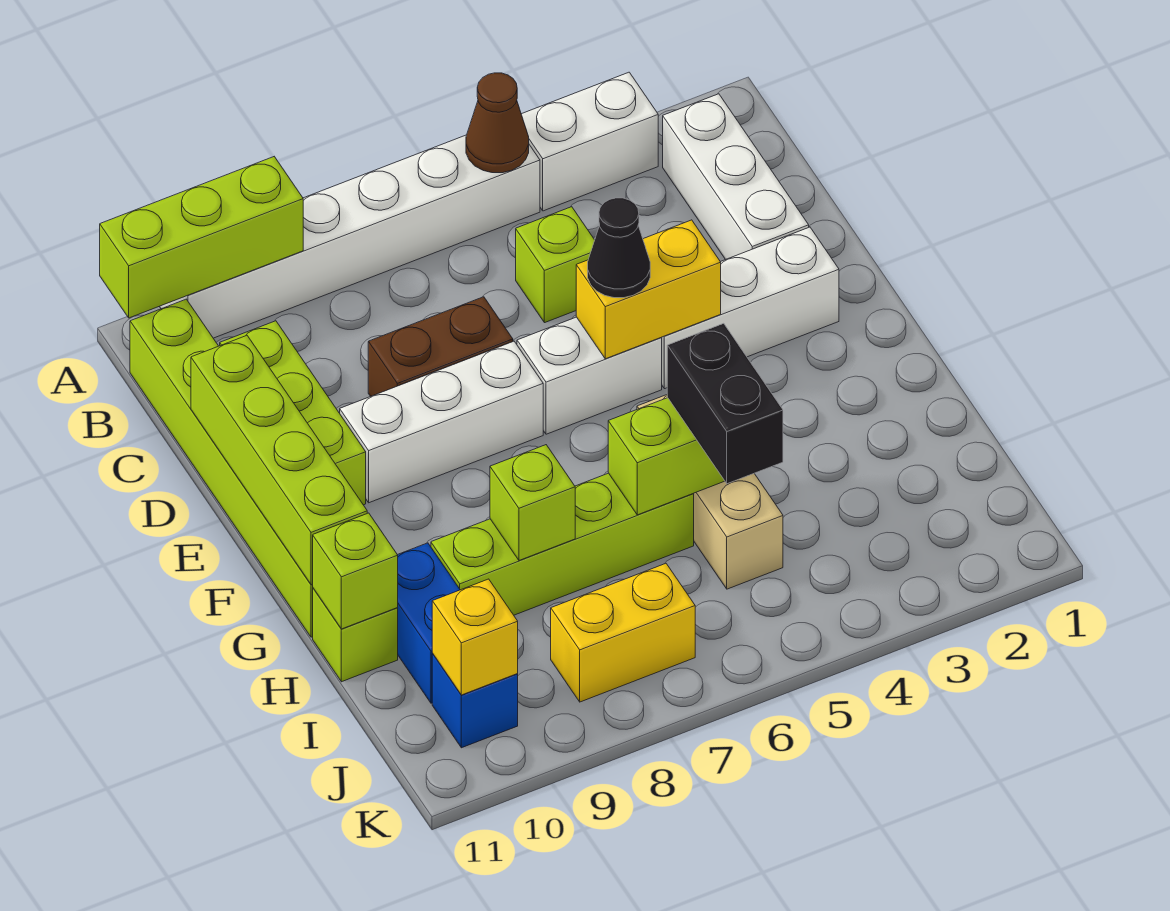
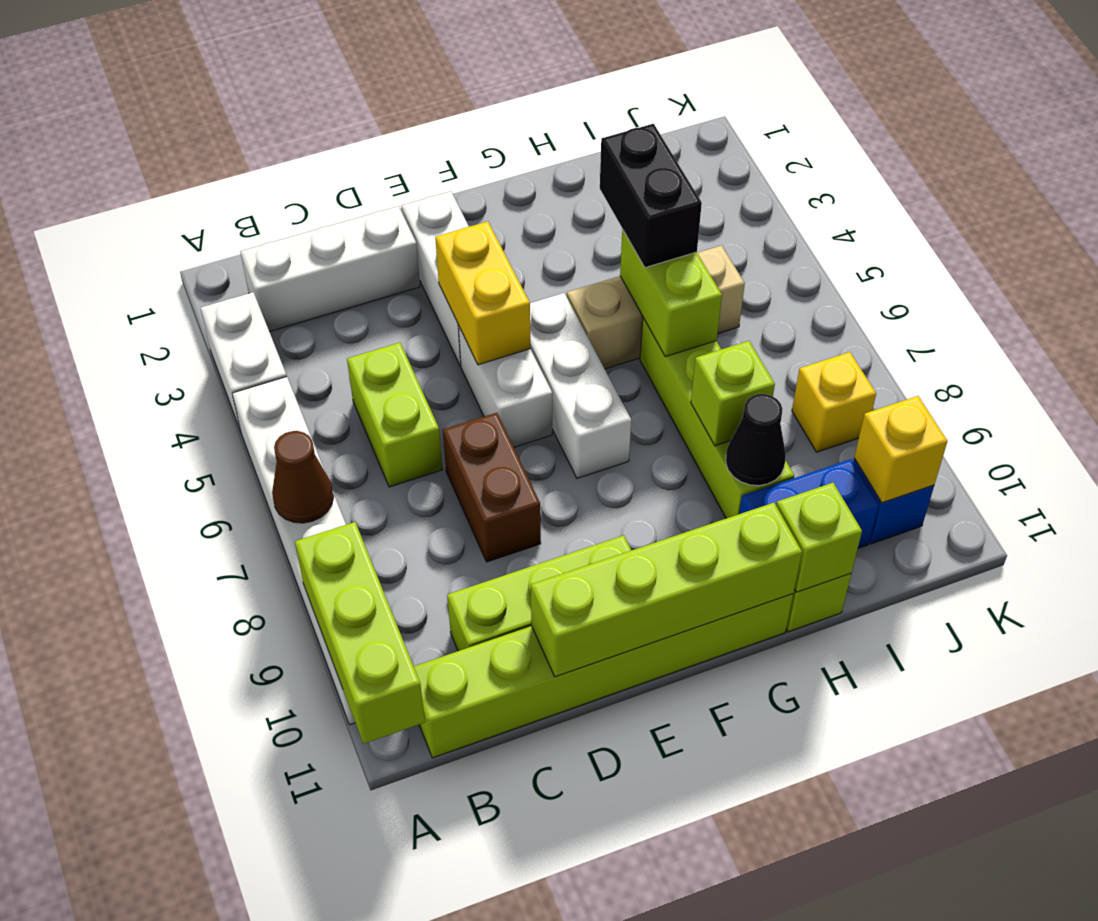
brown 1x1 cone [466,73,529,173] -> brown 1x1 cone moved to [272,431,334,523]
lime 1x1 brick [516,207,595,323] -> lime 1x2 brick [347,343,442,487]
black 1x1 cone [588,198,650,298] -> black 1x1 cone moved to [726,394,786,486]
white 1x3 brick [340,341,543,503] -> white 1x3 brick moved to [530,293,631,478]
black 1x2 brick [667,323,783,484] -> black 1x2 brick turned to [600,124,702,268]
yellow 1x2 brick [551,564,695,702] -> yellow 1x1 brick [792,352,876,452]

